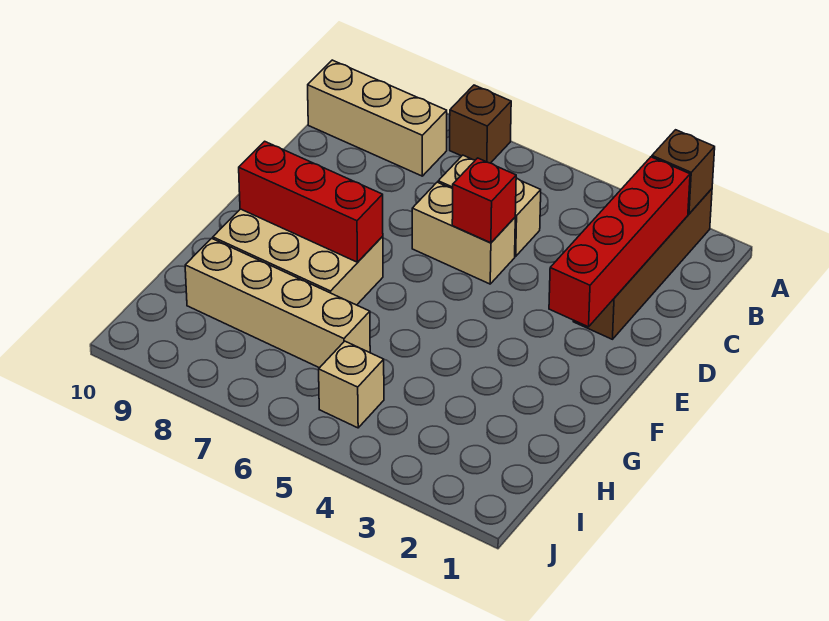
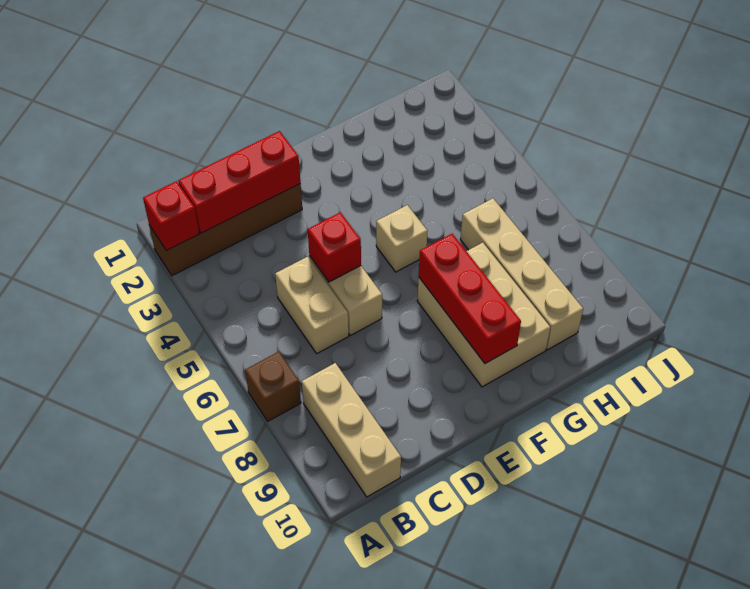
brown 1x1 brick [652,130,715,214] -> red 1x1 brick [143,181,199,251]
red 1x4 brick [549,157,690,327] -> red 1x3 brick [178,131,301,233]
tan 1x1 brick [319,341,384,428] -> tan 1x1 brick moved to [376,205,428,272]

